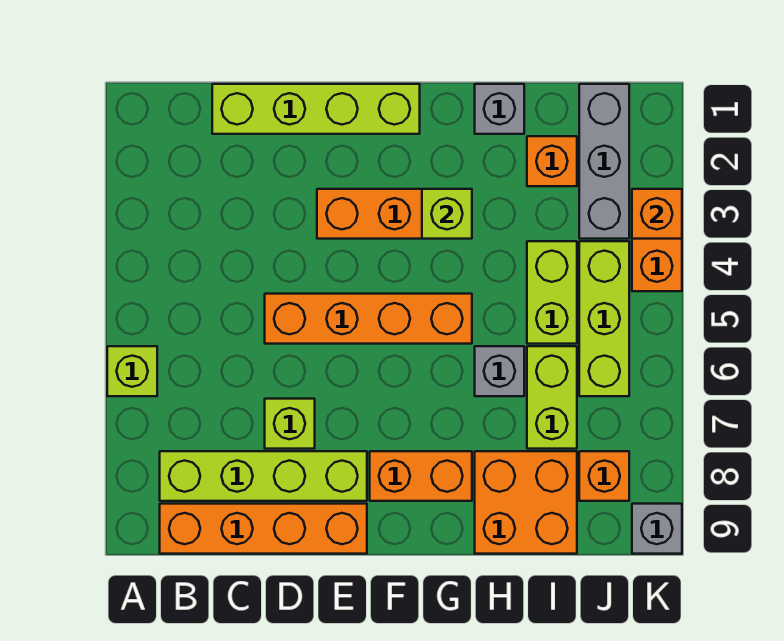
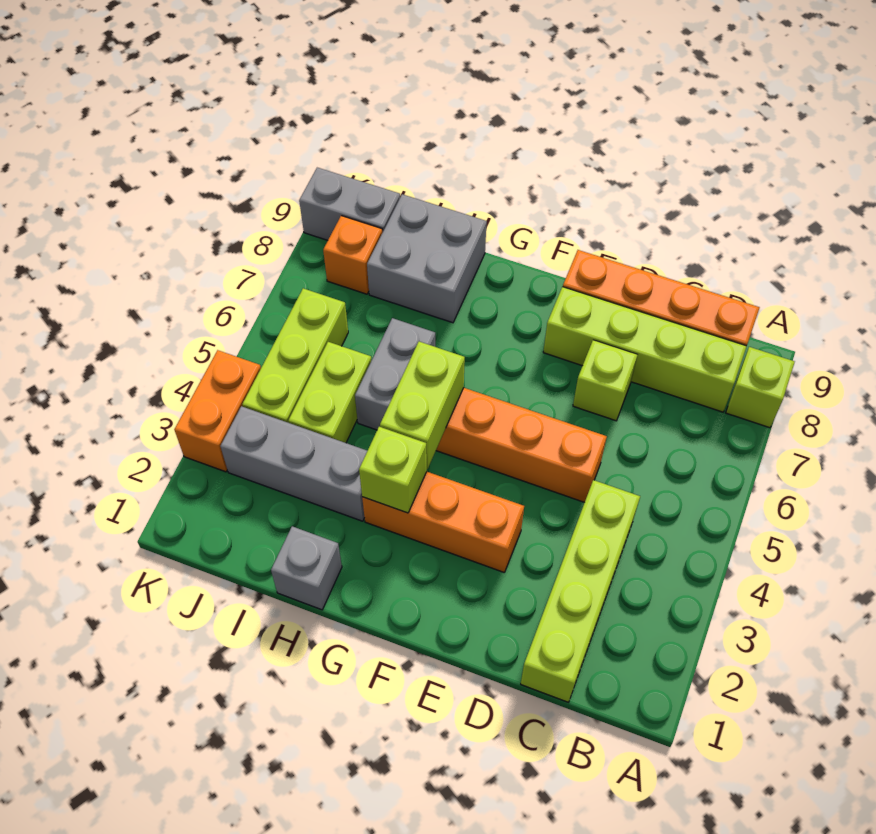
lime 1x1 brick [107,346,157,396] -> lime 1x1 brick moved to [726,347,795,428]
lime 1x4 brick [212,84,420,134] -> lime 1x4 brick turned to [521,480,640,702]
orange 1x2 brick [370,451,472,501] -> none
grey 1x1 brick [475,346,524,396] -> grey 1x2 brick [355,318,435,430]
orange 2x2 brick [475,451,577,554] -> grey 2x2 brick [367,194,487,323]
orange 1x1 brick [527,136,577,186] -> none
lime 1x2 brick [527,346,577,449] -> lime 1x2 brick moved to [380,341,465,469]
grey 1x3 brick [579,84,629,239] -> grey 1x3 brick turned to [220,406,367,521]
orange 1x1 brick [632,189,682,239] -> none
grey 1x1 brick [632,504,682,554] -> grey 1x2 brick [299,168,400,240]

